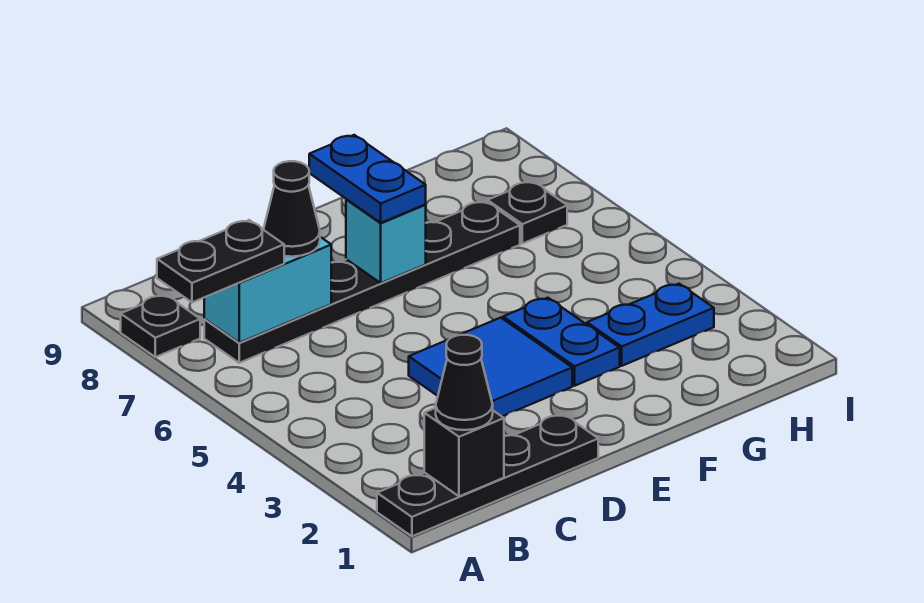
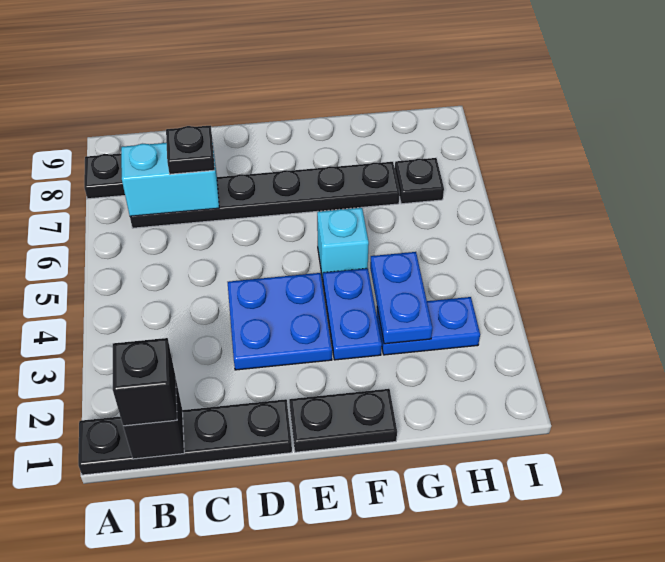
black 1x2 plate [157,220,284,302] -> black 1x2 plate moved to [289,389,397,452]
black 1x1 cone [436,335,493,430] -> black 1x1 brick [113,338,177,426]
black 1x1 cone [264,161,320,257] -> black 1x1 plate [166,126,215,174]
blue 2x2 tile [409,318,572,416] -> blue 2x2 plate [228,273,332,370]
cyan 1x1 brick [346,199,426,283] -> cyan 1x1 brick moved to [317,208,369,280]
blue 1x2 plate [309,135,426,223] -> blue 1x2 plate moved to [370,252,432,344]

